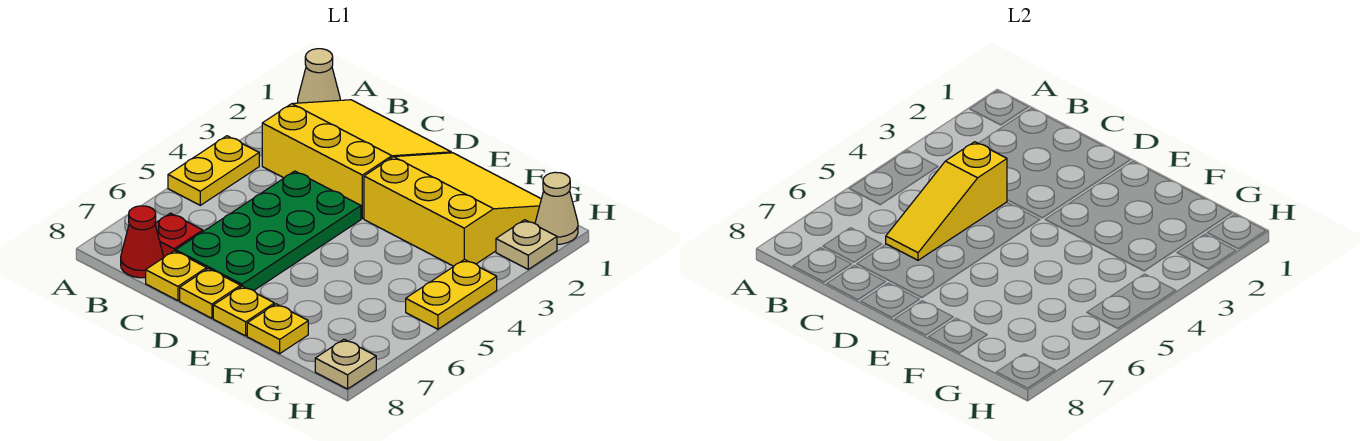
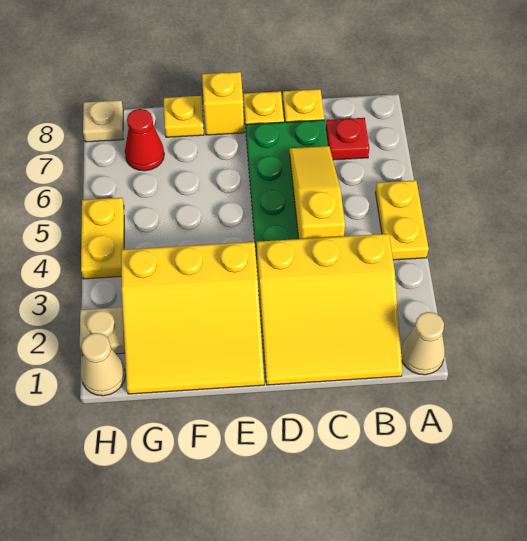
red 1x1 cone [121,206,163,278] -> red 1x1 cone moved to [125,109,164,171]
yellow 1x1 plate [213,286,274,336] -> yellow 1x1 brick [202,72,244,135]

